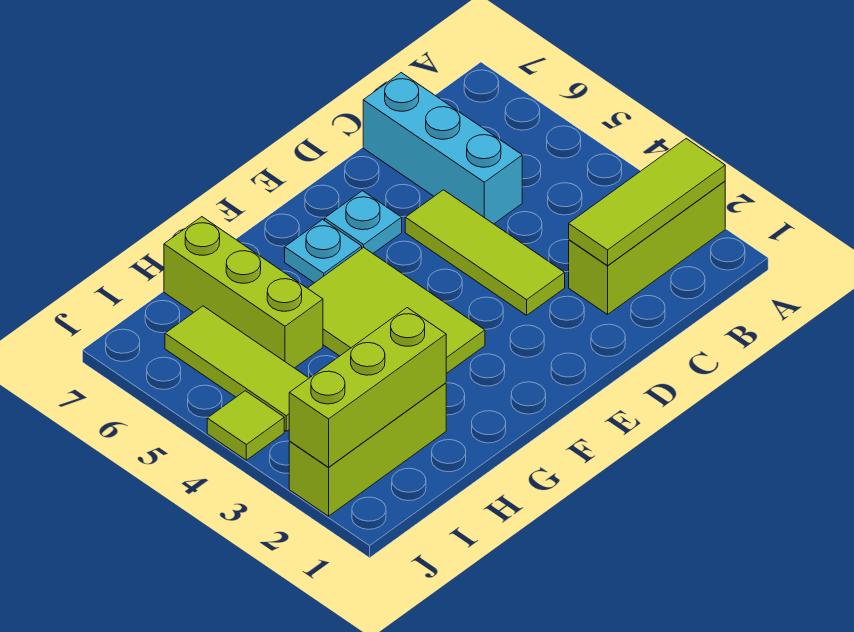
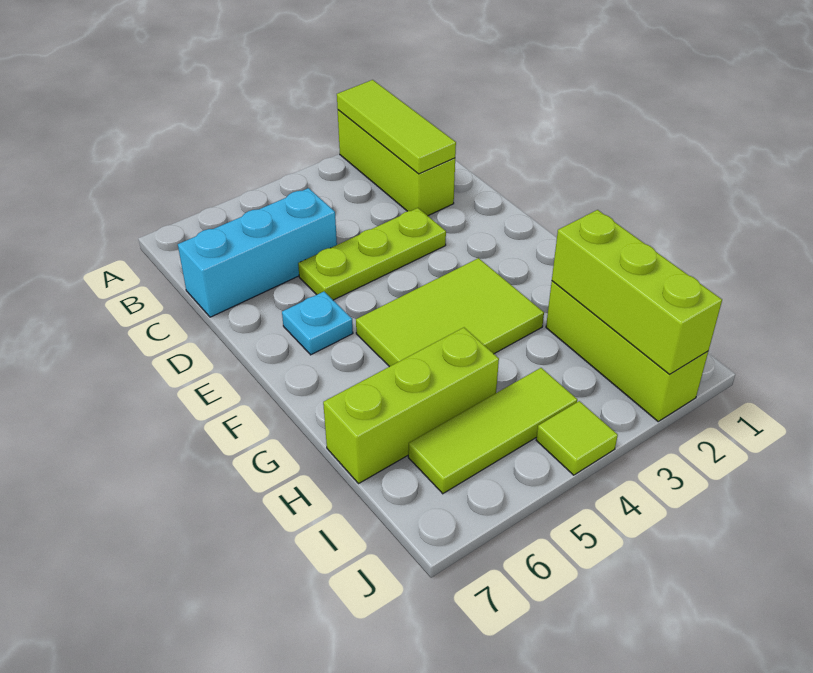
lime 1x3 tile [405,190,565,315] -> lime 1x3 plate [298,208,446,300]
cyan 1x1 plate [285,220,362,283] -> none

